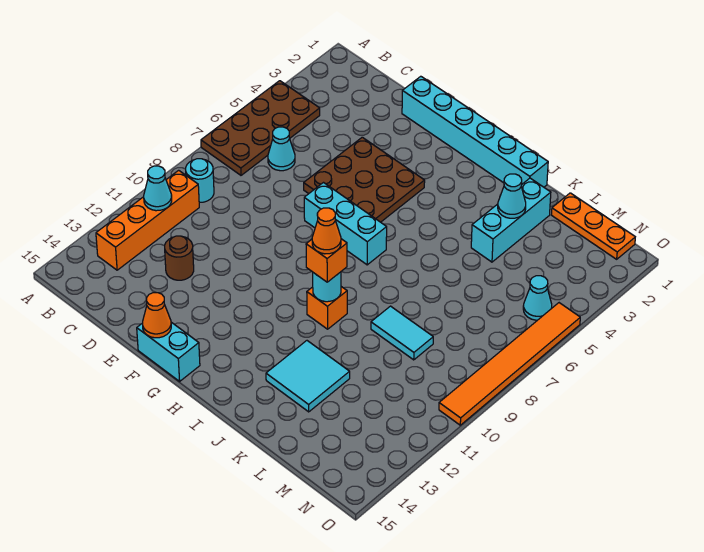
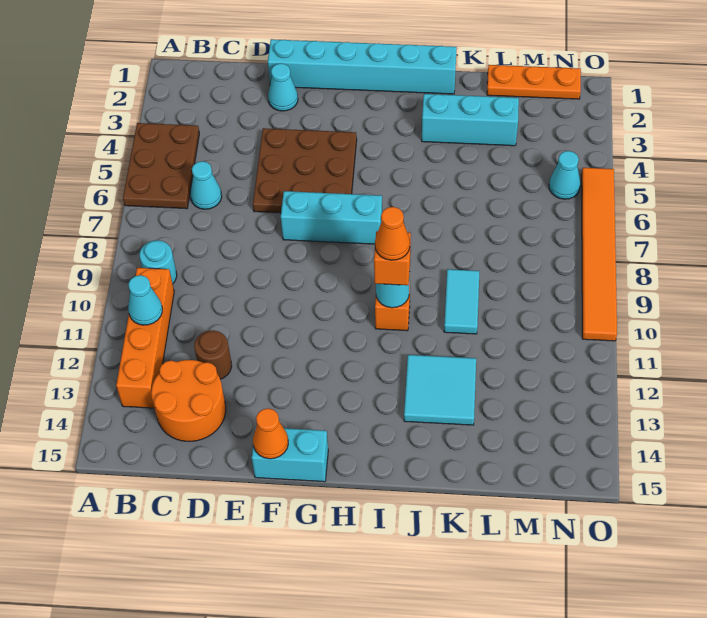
brown 2x4 plate [201,81,320,175] -> brown 2x3 plate [123,123,199,209]
none -> orange 2x2 round brick [151,360,226,441]
cyan 1x3 brick [471,178,551,262] -> cyan 1x3 brick turned to [422,94,519,146]
cyan 1x1 cone [498,174,526,218] -> cyan 1x1 cone moved to [268,63,298,111]
cyan 1x2 tile [371,306,433,360] -> cyan 1x2 tile turned to [444,269,479,334]

